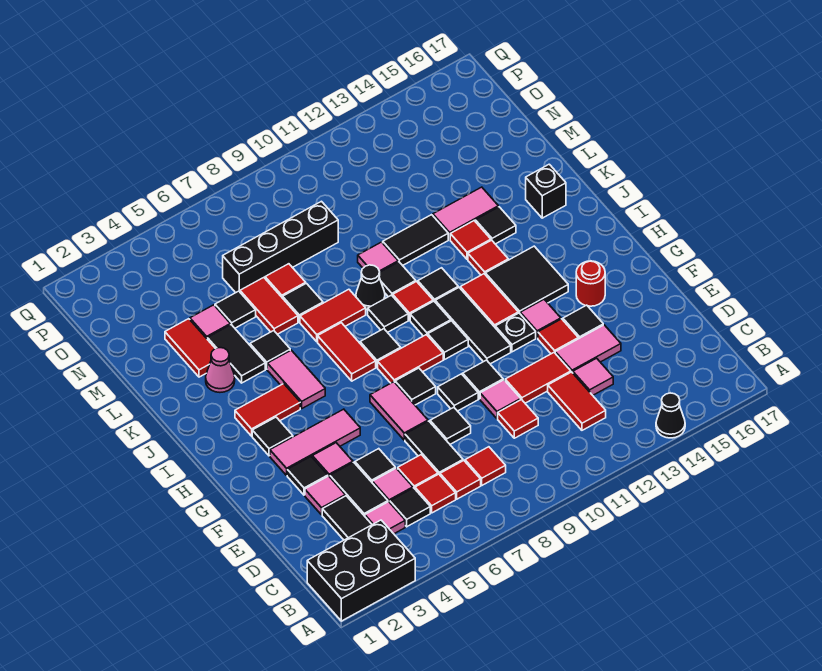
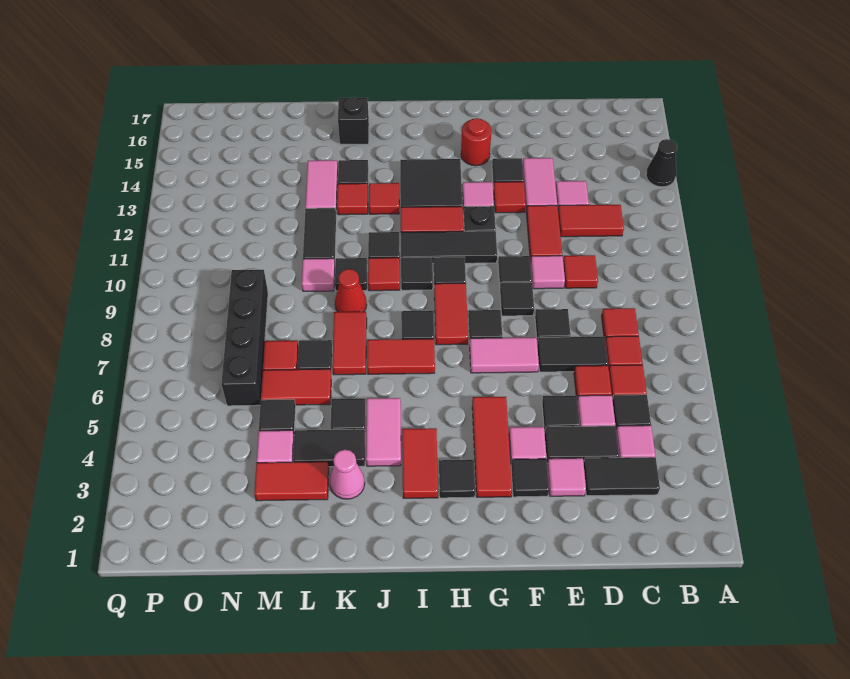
black 2x3 brick [307,520,415,621] -> none
pink 1x3 tile [270,409,360,475] -> red 1x3 tile [472,397,512,497]
pink 1x2 tile [267,350,325,408] -> pink 1x2 tile turned to [366,398,401,466]
black 1x1 tile [368,295,408,332] -> none
black 1x1 cone [356,265,385,310] -> red 1x1 cone [335,269,367,312]

